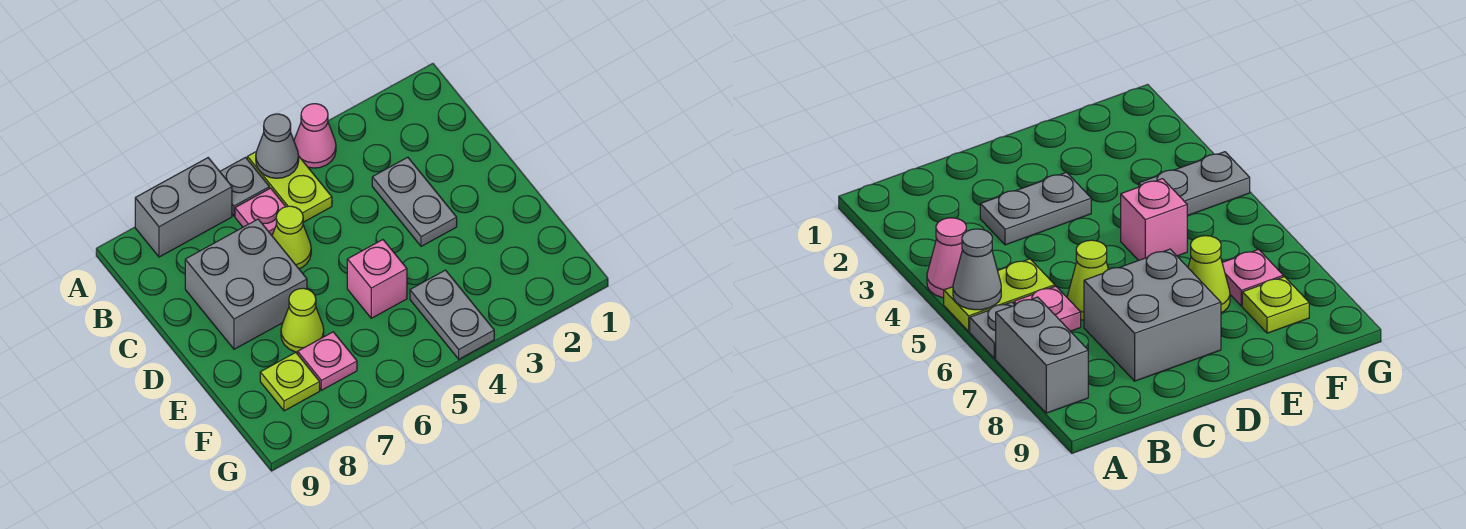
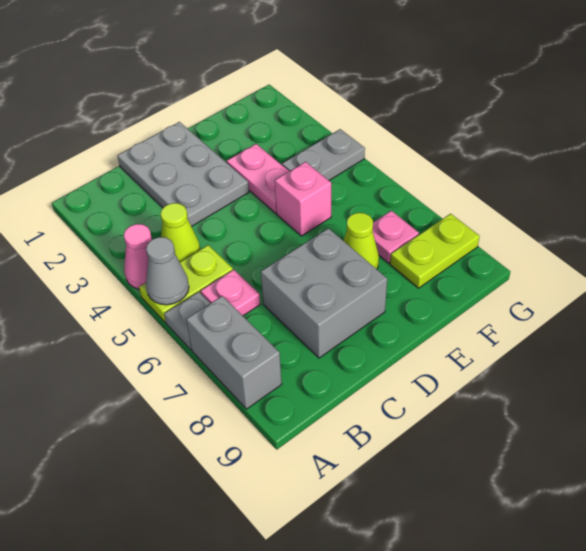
grey 1x2 plate [372,157,457,246] -> grey 2x3 plate [117,122,249,226]
lime 1x1 cone [272,206,311,269] -> lime 1x1 cone moved to [161,203,200,262]
none -> pink 1x2 plate [227,144,289,213]
lime 1x1 plate [260,352,320,411] -> lime 1x2 plate [390,214,480,288]

